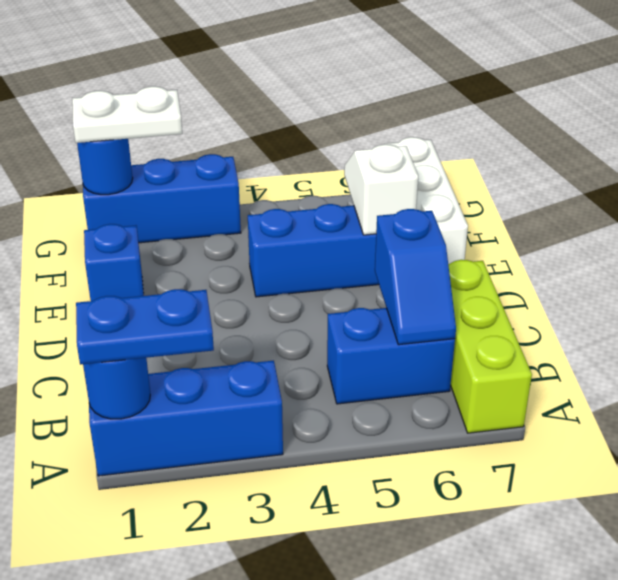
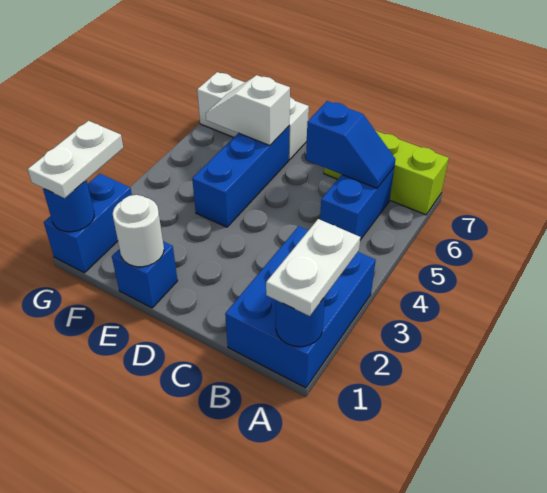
blue 1x3 brick [89,361,283,476] -> blue 2x3 brick [225,226,376,388]
blue 1x2 plate [76,289,214,365] -> white 1x2 plate [266,219,360,316]
none -> white 1x1 round brick [113,195,164,267]
blue 1x3 brick [83,154,241,243] -> blue 1x2 brick [44,174,132,273]

